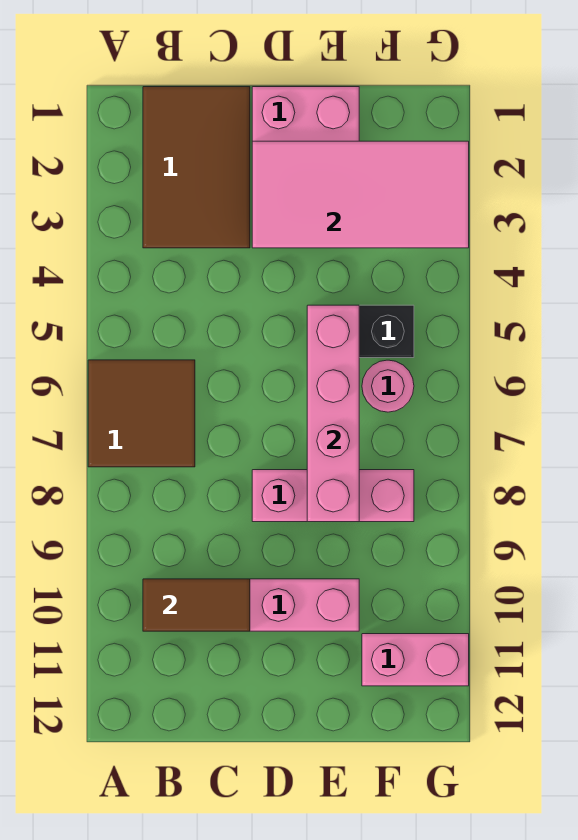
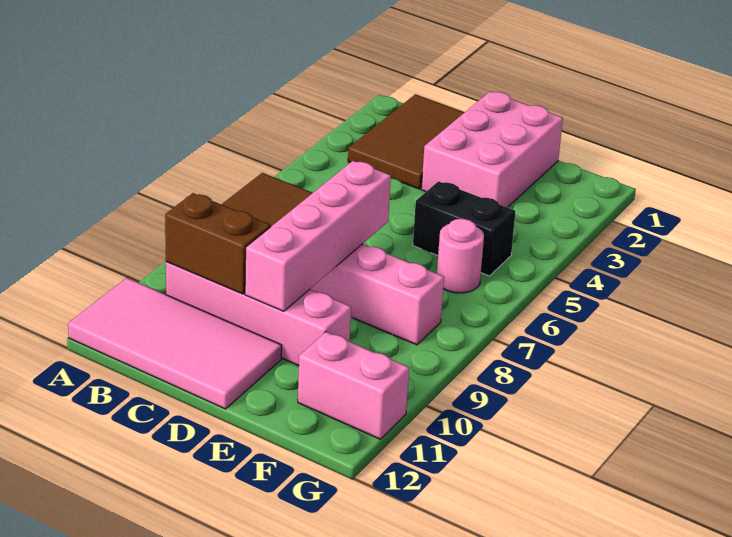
brown 1x2 tile [143,579,250,631] -> brown 1x2 brick [165,193,271,294]
pink 2x4 tile [252,141,469,248] -> pink 2x4 tile moved to [68,278,282,409]
pink 1x4 brick [307,305,359,522] -> pink 1x4 brick moved to [245,161,391,311]

